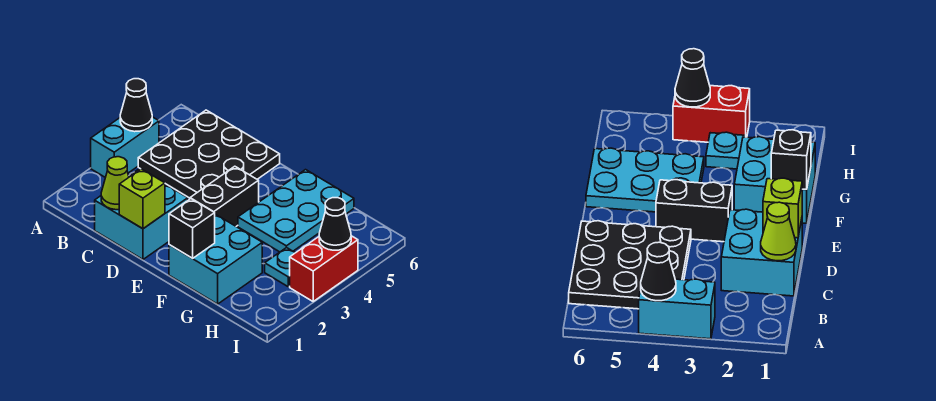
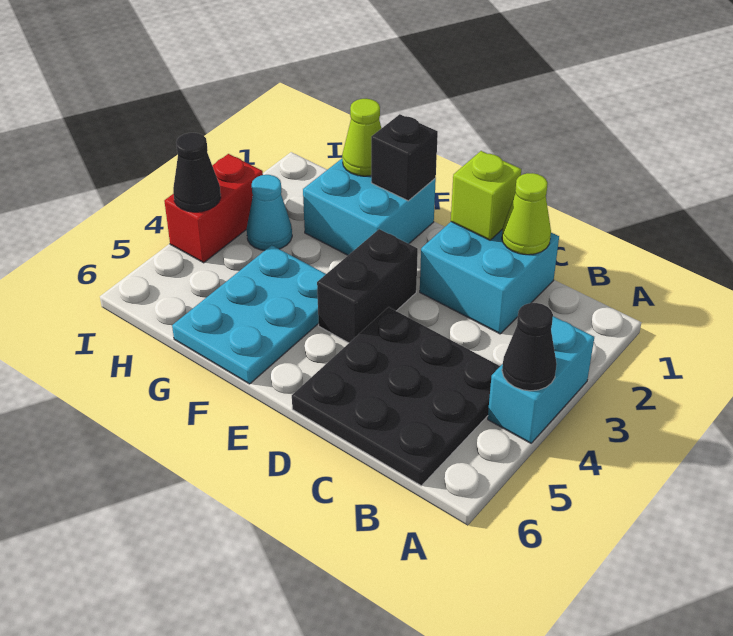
none -> lime 1x1 cone [342,99,381,176]
cyan 1x1 plate [265,247,295,287] -> cyan 1x1 cone [247,175,292,251]

